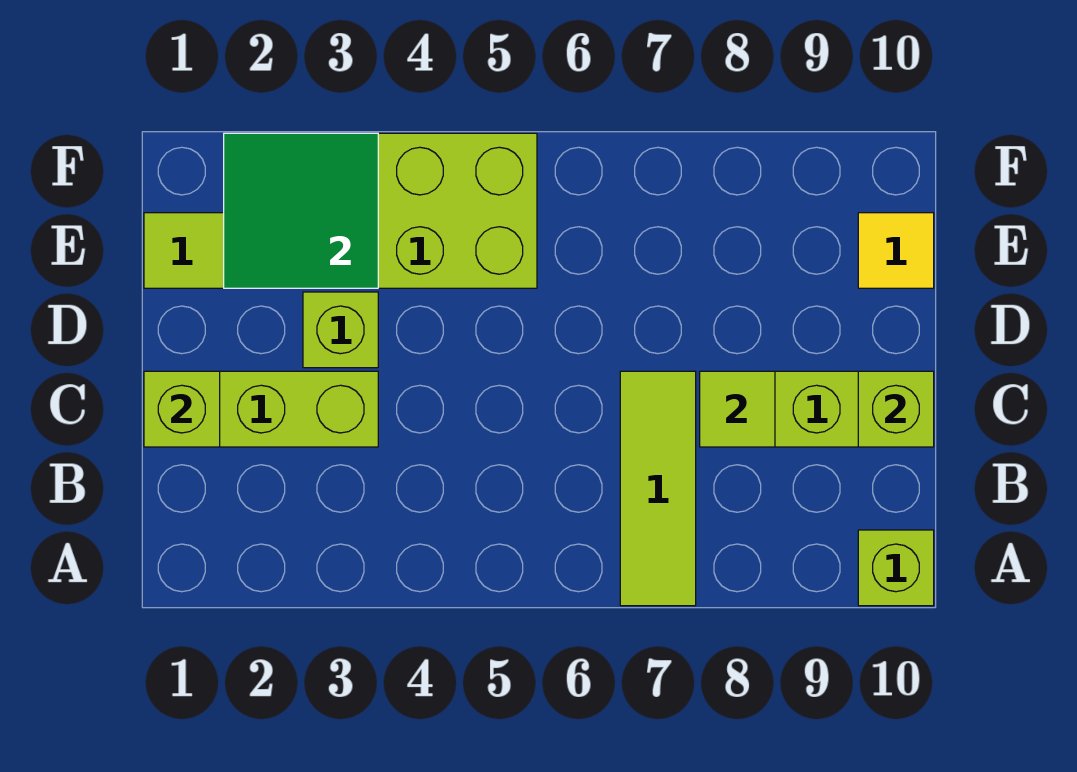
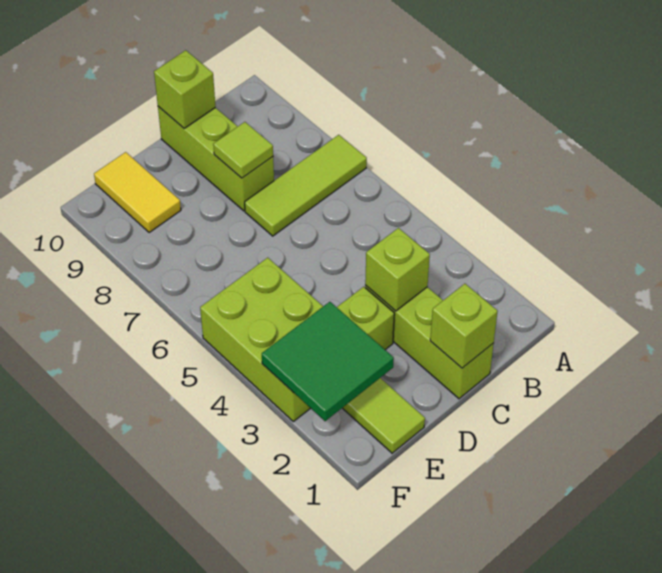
lime 1x1 brick [858,530,934,606] -> lime 1x1 brick moved to [365,228,430,311]
yellow 1x1 tile [858,213,934,288] -> yellow 1x2 tile [94,152,181,233]

